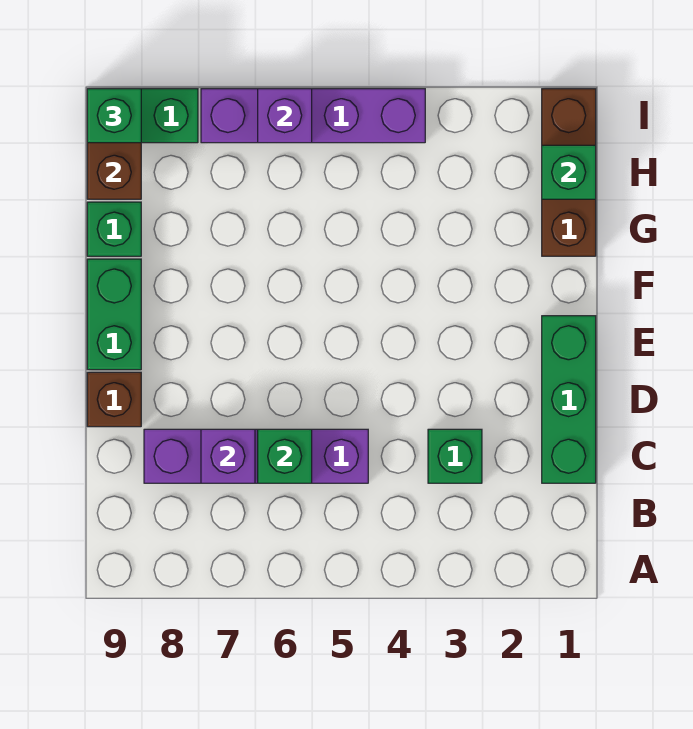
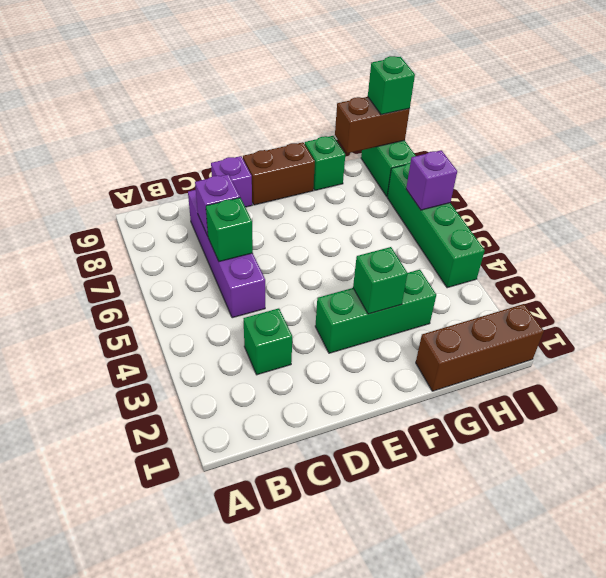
green 1x3 brick [542,316,596,483] -> green 1x3 brick moved to [315,270,436,353]
brown 1x1 brick [87,372,141,427] -> purple 1x1 brick [211,156,252,207]
green 1x2 brick [87,259,141,370] -> brown 1x2 brick [243,142,315,205]
green 1x1 brick [542,145,596,199] -> green 1x1 brick moved to [353,247,408,314]
purple 1x4 brick [201,89,425,143] -> green 1x4 brick [387,163,485,288]

